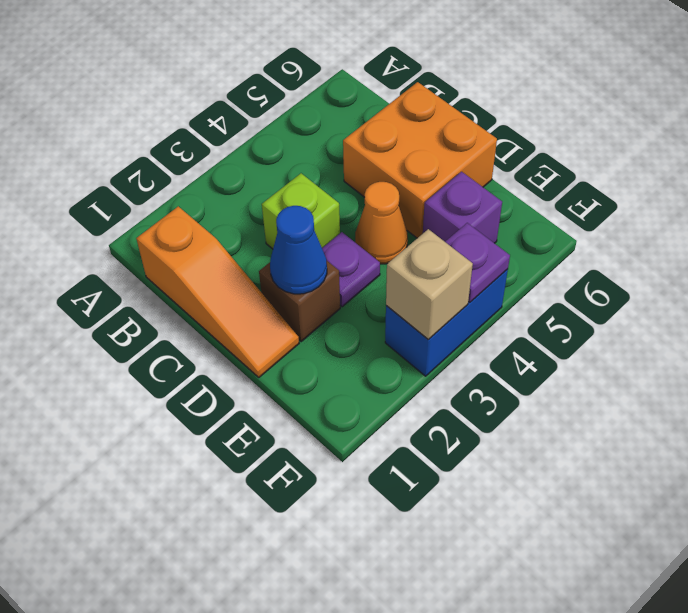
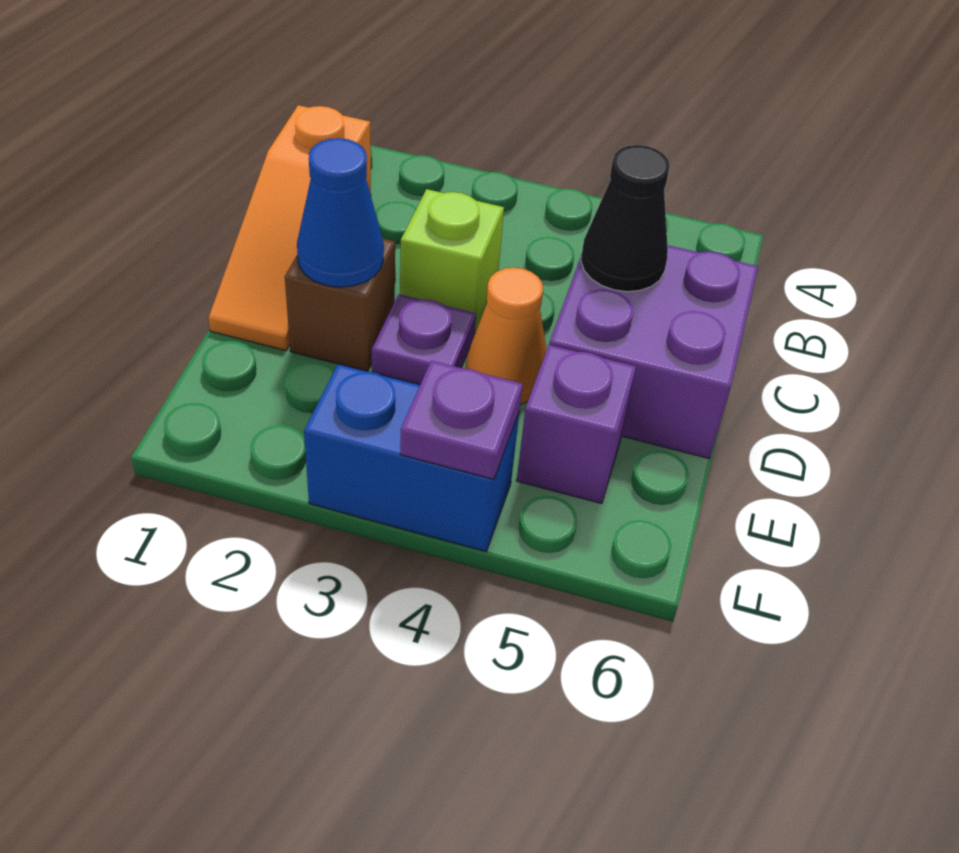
orange 2x2 brick [343,82,497,238] -> purple 2x2 brick [549,245,758,459]
none -> black 1x1 cone [581,145,670,292]
tan 1x1 brick [386,229,473,340] -> none

